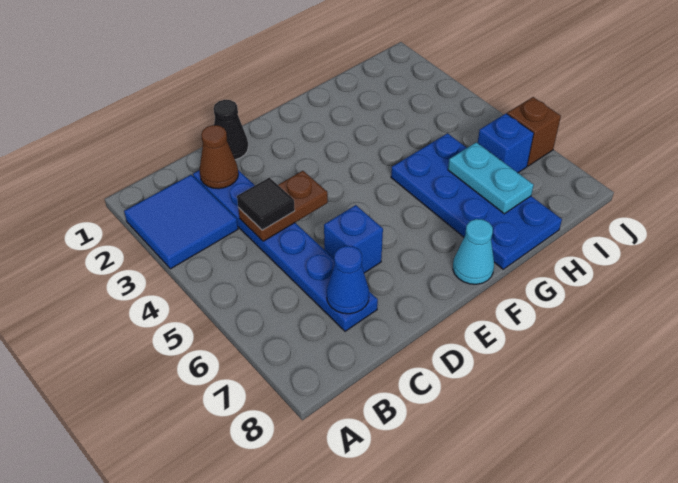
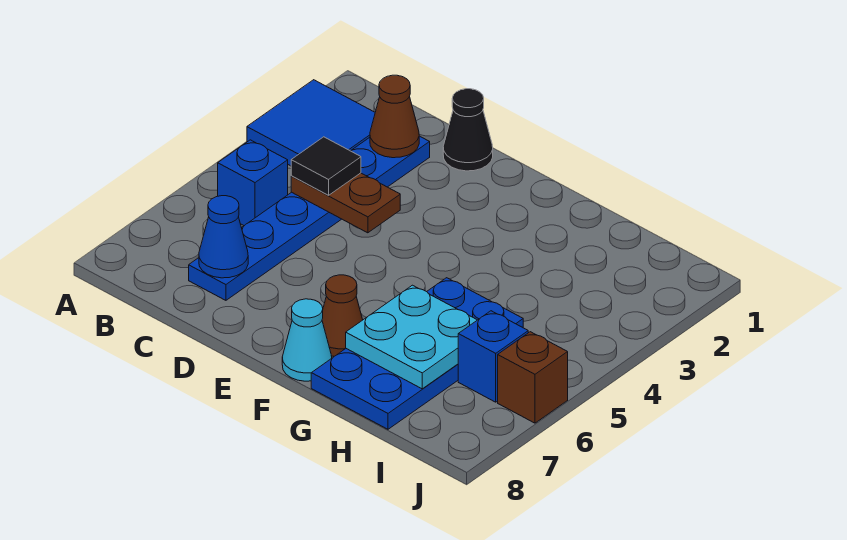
blue 1x1 brick [324,205,383,273] -> blue 1x1 brick moved to [218,140,288,226]
none -> brown 1x1 cone [322,275,363,356]
cyan 1x2 plate [448,142,534,214] -> cyan 2x2 plate [346,285,477,389]

